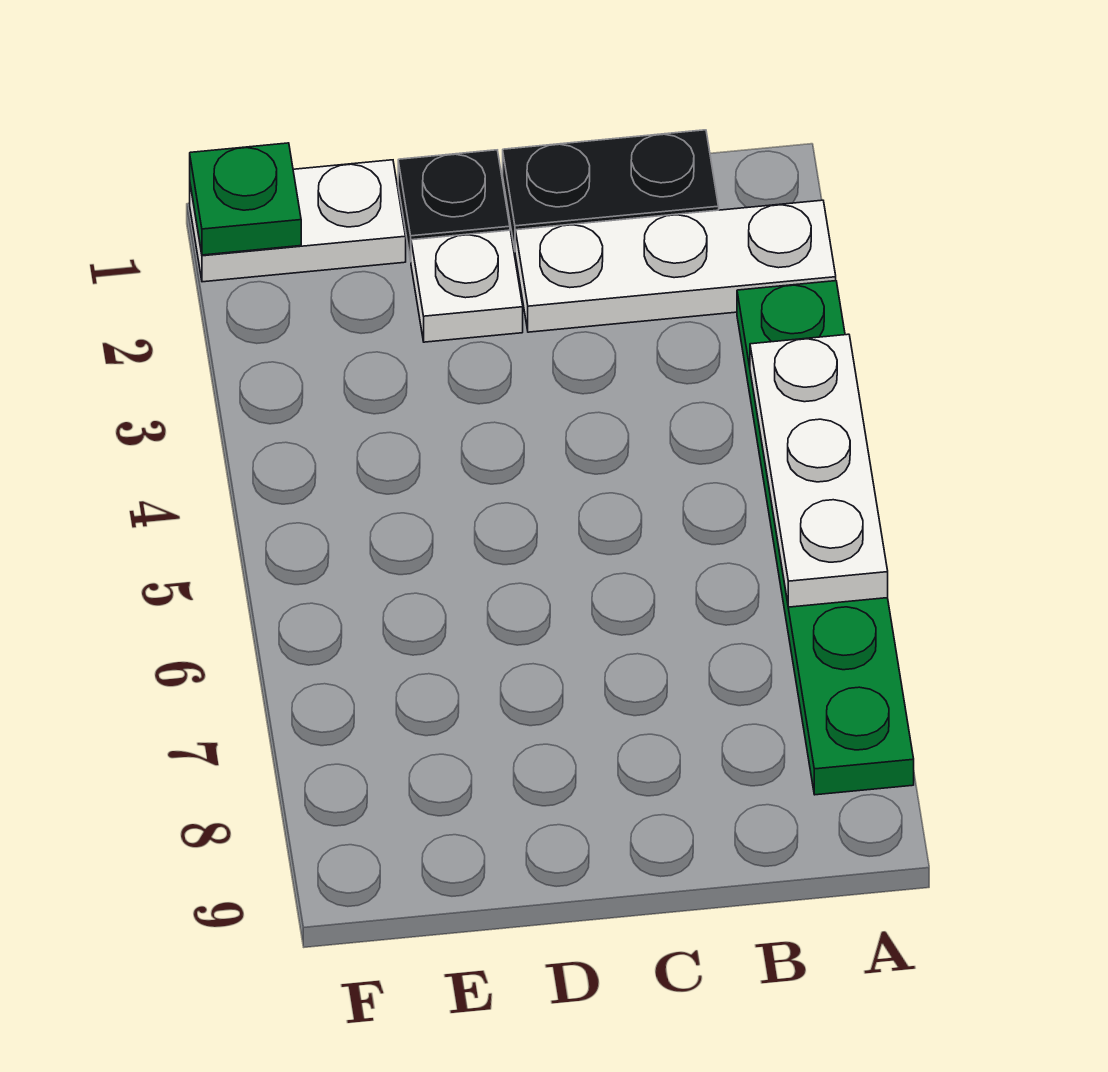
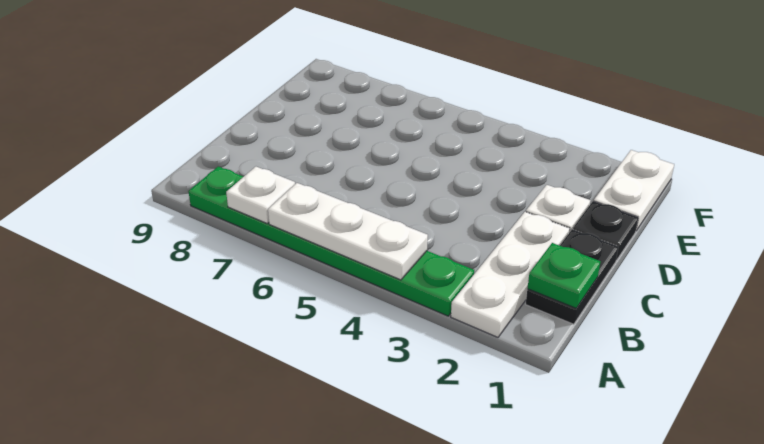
none -> white 1x1 plate [226,167,295,223]
green 1x1 plate [190,143,301,255] -> green 1x1 plate moved to [528,243,600,308]

